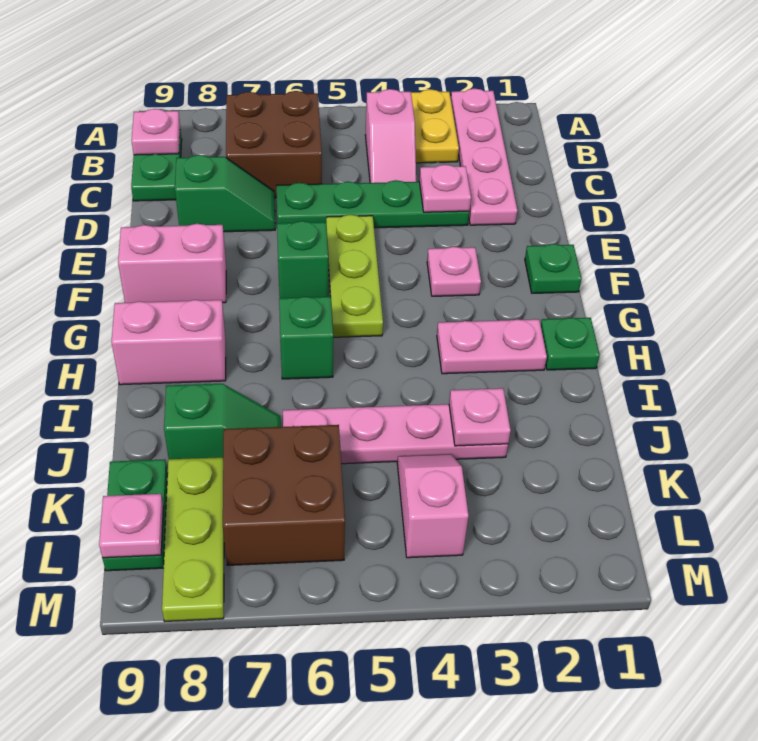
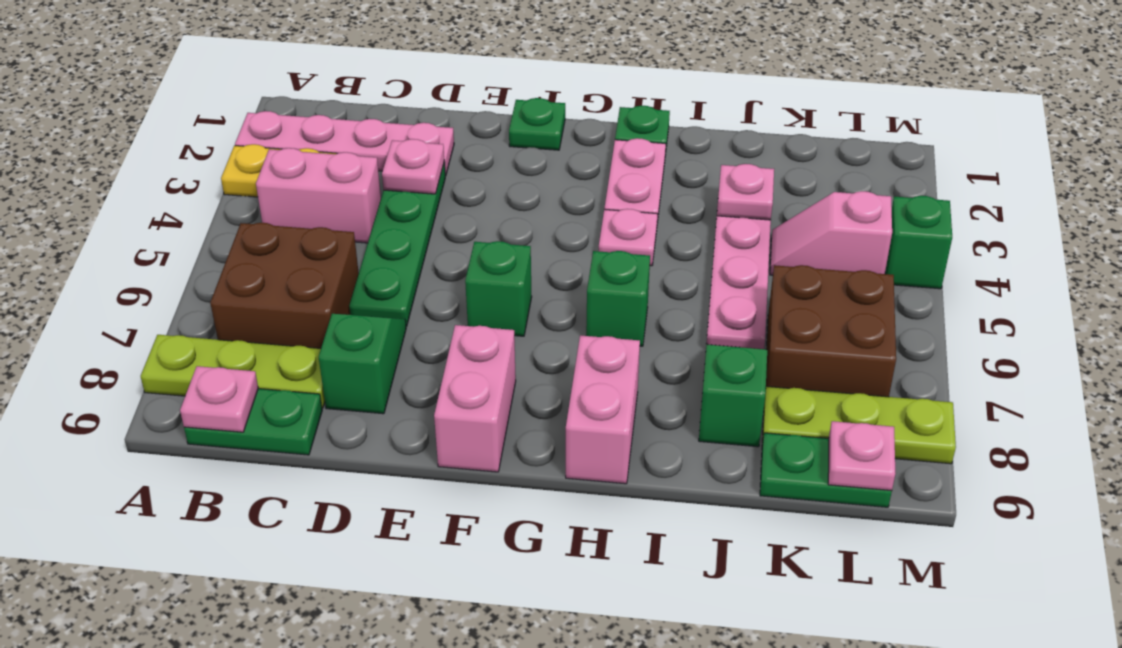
pink 1x2 slope [365,89,416,183] -> pink 1x2 brick [256,148,381,243]
lime 1x3 plate [326,215,383,337] -> lime 1x3 plate moved to [141,335,325,408]
pink 1x1 plate [427,247,481,296] -> pink 1x1 plate moved to [599,209,658,266]
none -> green 1x1 brick [885,196,952,289]

